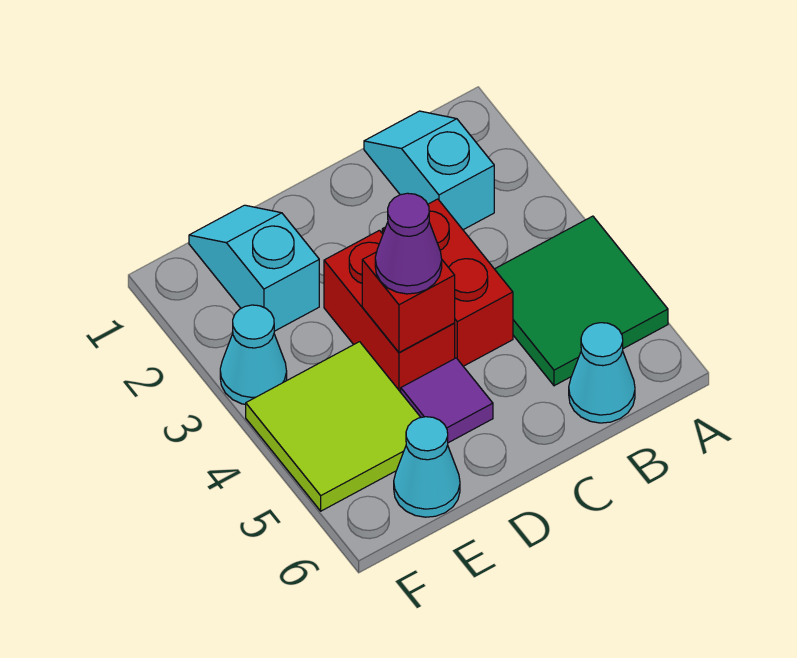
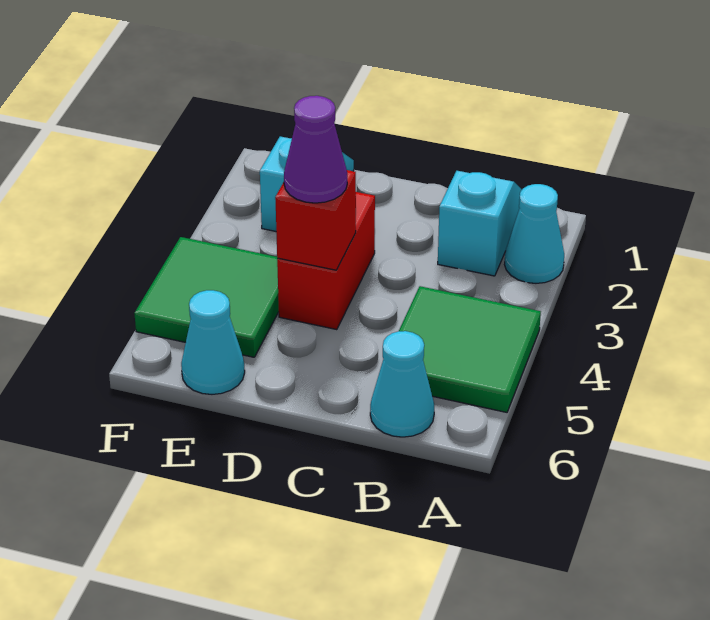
red 1x2 brick [382,199,513,366] -> none
purple 1x1 tile [401,358,493,443] -> none
lime 2x2 tile [246,342,421,511] -> green 2x2 tile [134,237,279,357]
cyan 1x1 cone [220,305,287,404] -> cyan 1x1 cone moved to [505,184,564,283]

